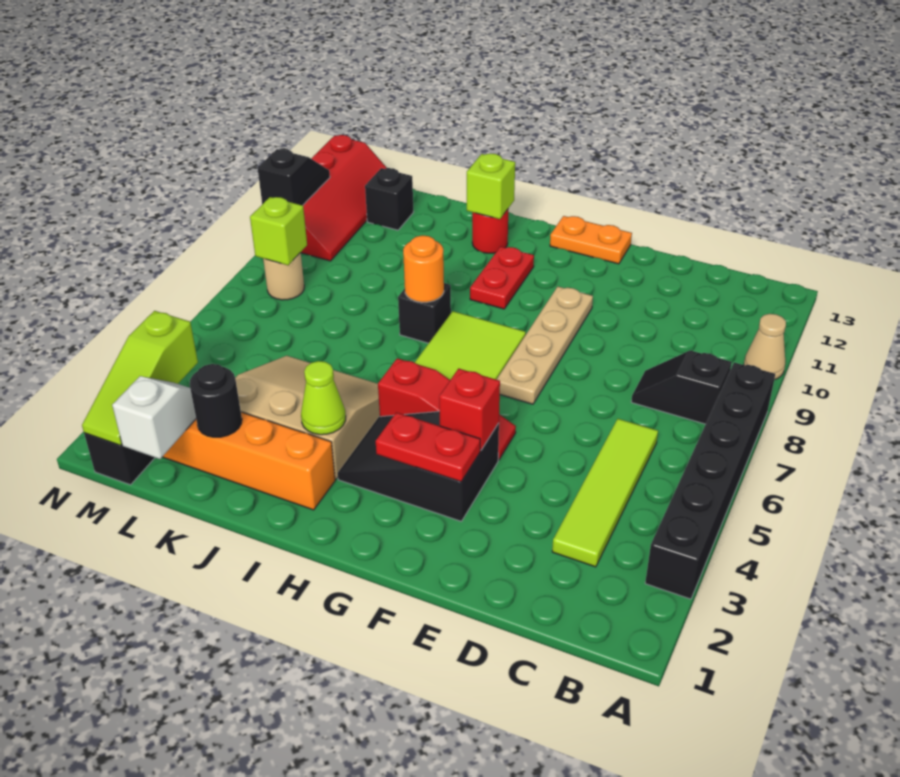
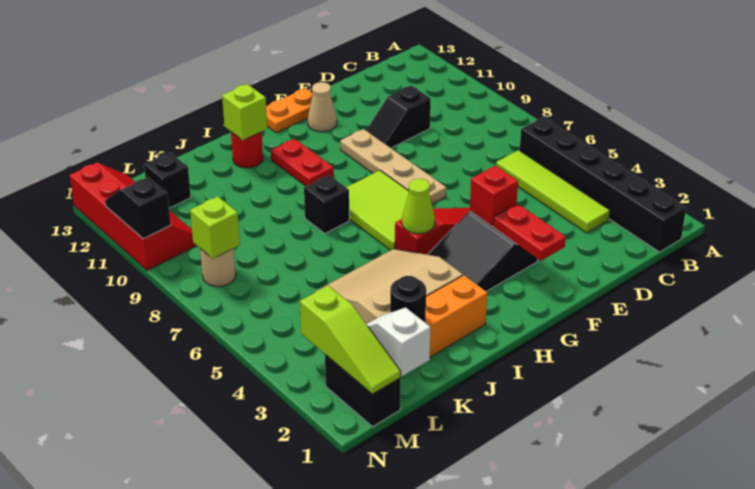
black 1x6 brick [645,363,775,599] -> black 1x6 brick moved to [520,118,686,252]
tan 1x1 cone [744,314,786,380] -> tan 1x1 cone moved to [308,82,337,132]
black 1x2 slope [631,350,732,424] -> black 1x2 slope moved to [366,85,431,148]
red 1x2 plate [376,412,480,482] -> red 1x2 plate turned to [493,204,566,261]
lime 1x1 cone [301,361,346,435] -> lime 1x1 cone moved to [402,179,435,234]
orange 1x1 round brick [403,235,444,302] -> none

